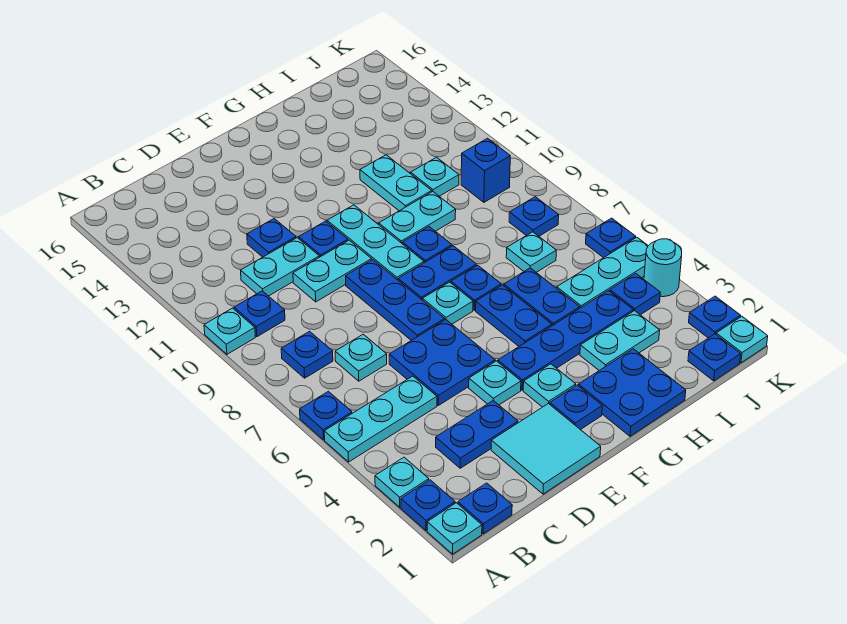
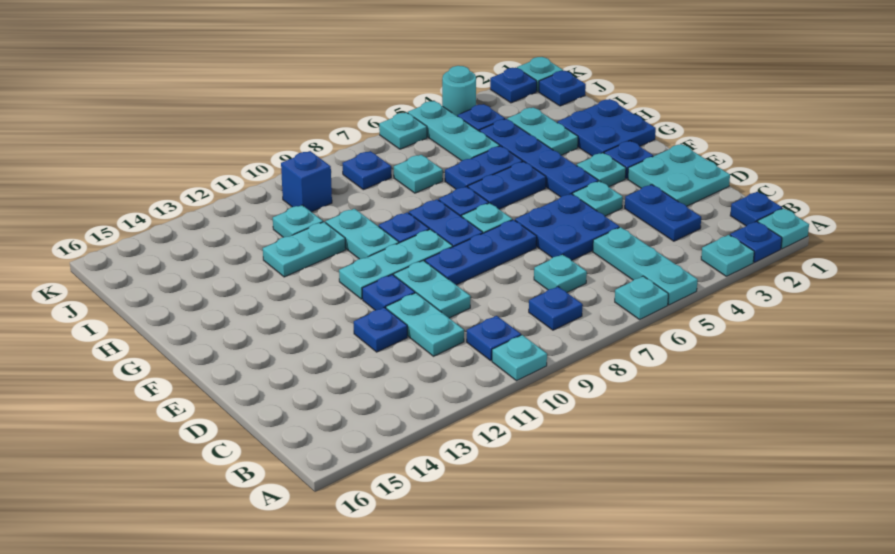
blue 1x1 plate [300,391,352,440] -> cyan 1x1 plate [615,276,668,319]
cyan 2x2 tile [491,403,601,494] -> cyan 2x2 plate [628,144,730,206]
blue 1x1 plate [586,218,636,258] -> cyan 1x1 plate [379,112,427,149]

